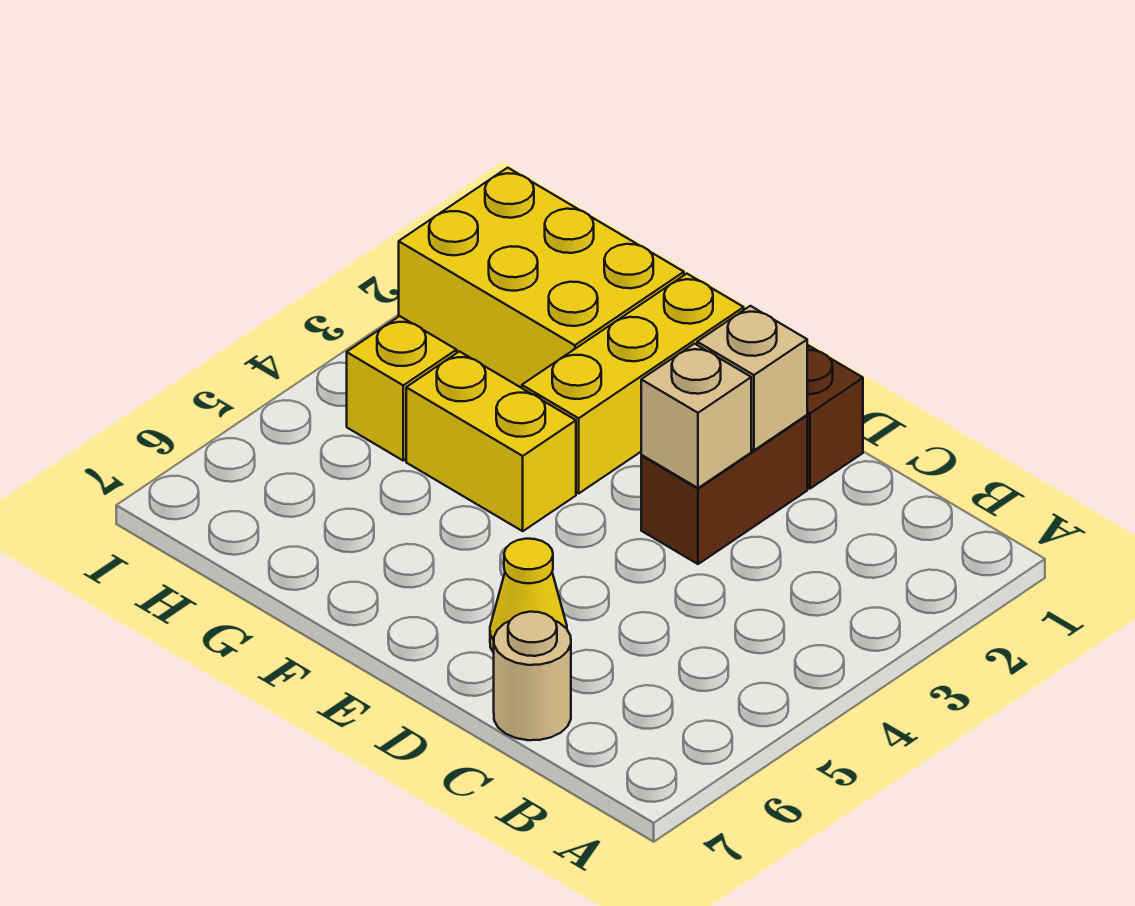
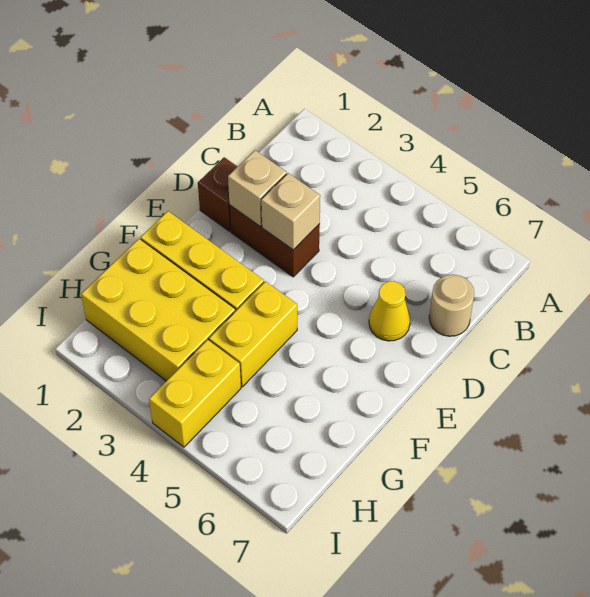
yellow 2x3 brick [399,168,684,388] -> yellow 2x3 brick turned to [81,239,235,381]
yellow 1x1 brick [347,316,457,461] -> yellow 1x2 brick [149,340,241,447]

